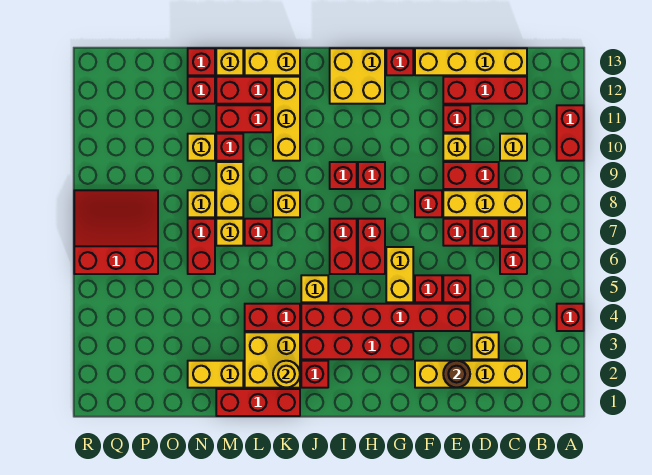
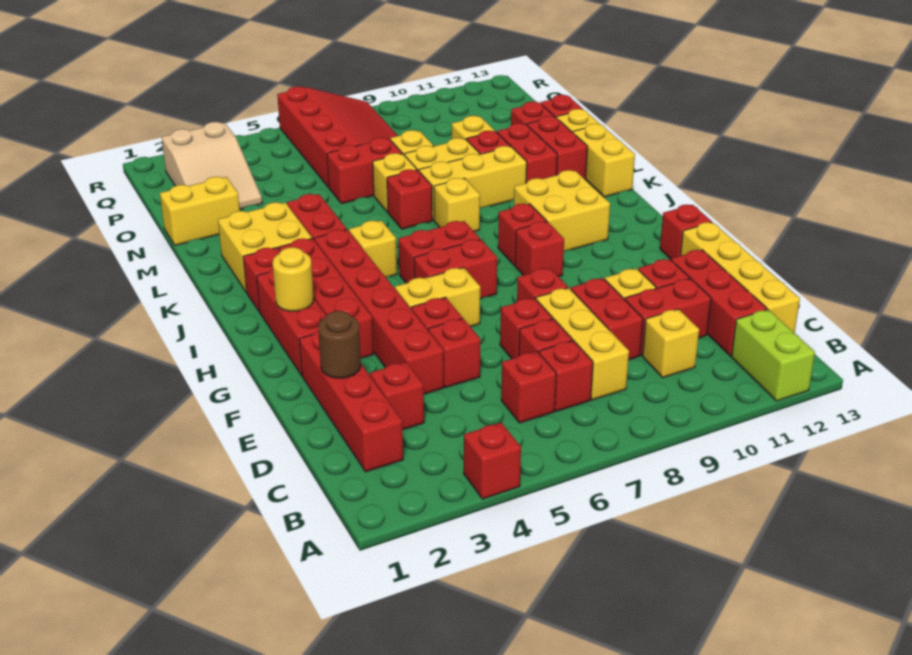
red 1x2 brick [557,105,584,161] -> red 1x2 brick moved to [625,279,711,356]
none -> lime 1x2 brick [731,310,815,401]
yellow 1x4 brick [415,361,527,388] -> red 1x4 brick [299,331,403,472]
yellow 1x1 brick [472,332,499,359] -> red 1x1 brick [370,362,424,430]
yellow 2x2 brick [330,48,385,104] -> yellow 2x2 brick moved to [514,170,610,251]
red 1x3 brick [216,389,300,416] -> red 1x3 brick moved to [257,269,326,376]
yellow 1x1 round brick [273,361,300,388] -> yellow 1x1 round brick moved to [273,247,314,311]
yellow 1x3 brick [273,77,300,161] -> yellow 1x3 brick moved to [419,146,527,221]
yellow 1x2 brick [188,361,243,388] -> yellow 1x2 brick turned to [160,177,240,245]
none -> tan 2x3 slope [162,122,262,209]
red 3x3 slope [74,190,158,274] -> red 3x4 slope [277,86,398,187]

